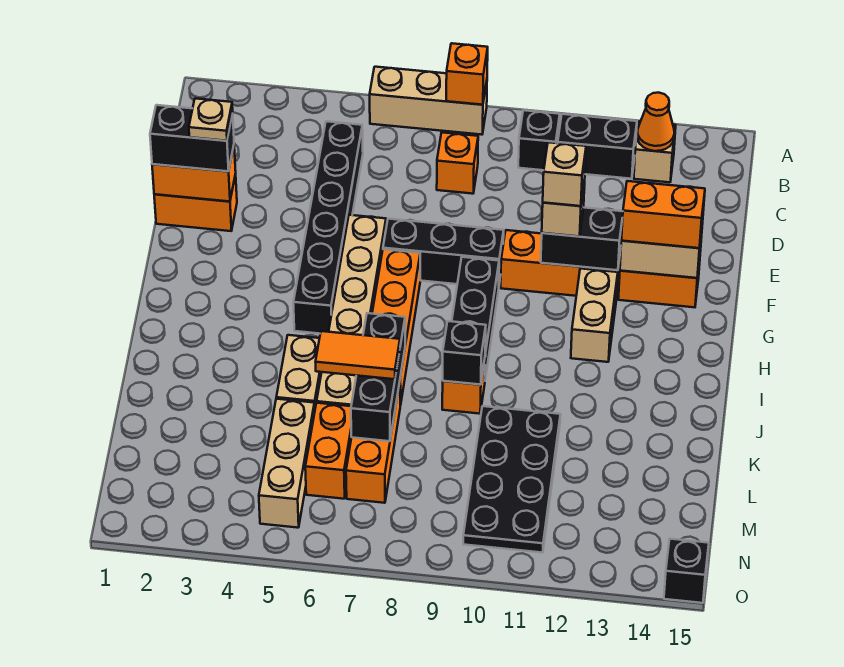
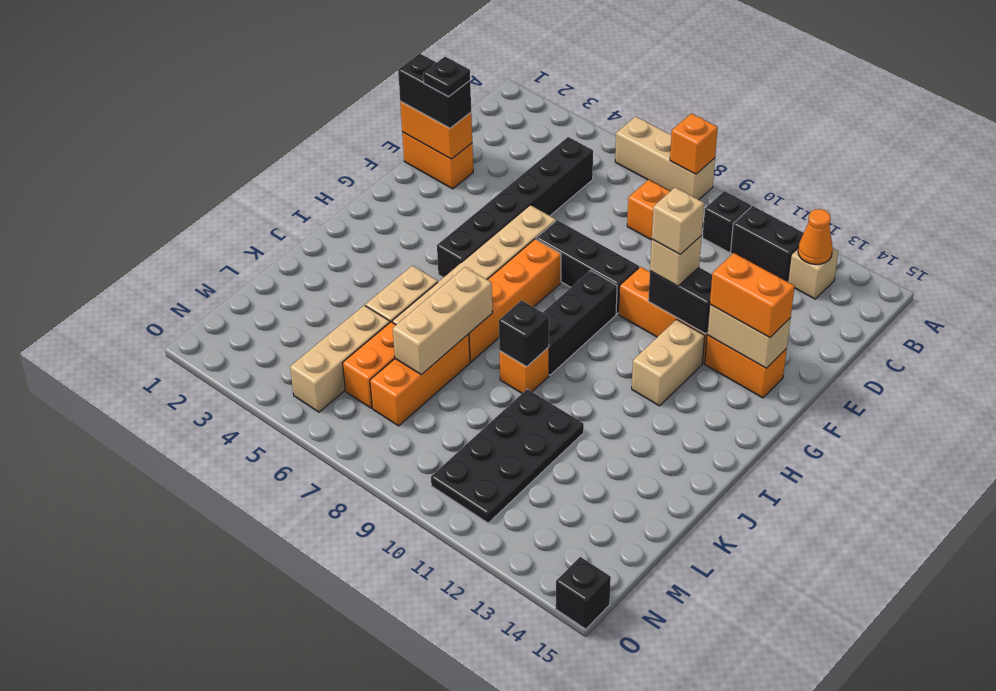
tan 1x1 plate [189,98,233,141] -> black 1x1 plate [423,57,470,97]
black 1x3 brick [351,313,405,441] -> tan 1x3 brick [393,267,493,375]
orange 1x2 tile [316,331,400,379] -> none

